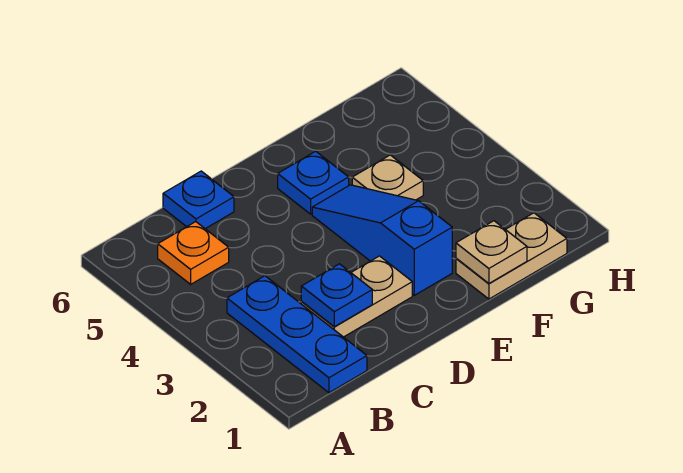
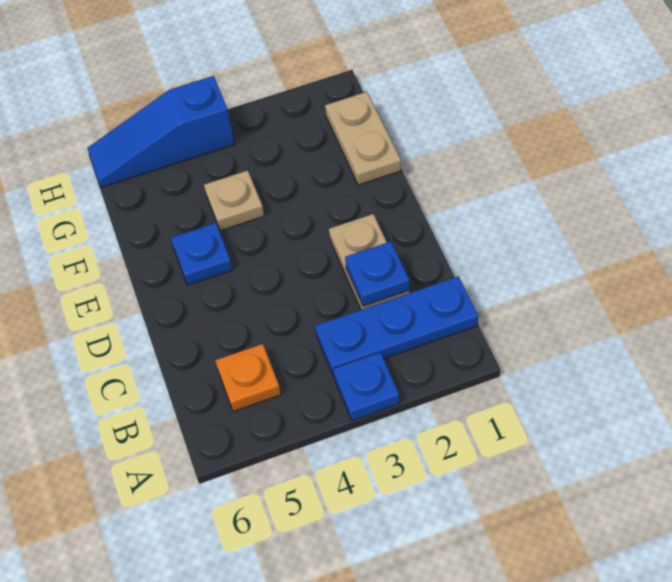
blue 1x1 plate [163,171,234,229] -> blue 1x1 plate moved to [333,352,400,421]
blue 1x3 slope [312,185,452,295] -> blue 1x3 slope moved to [87,76,234,188]
tan 1x1 plate [456,221,527,283] -> none

